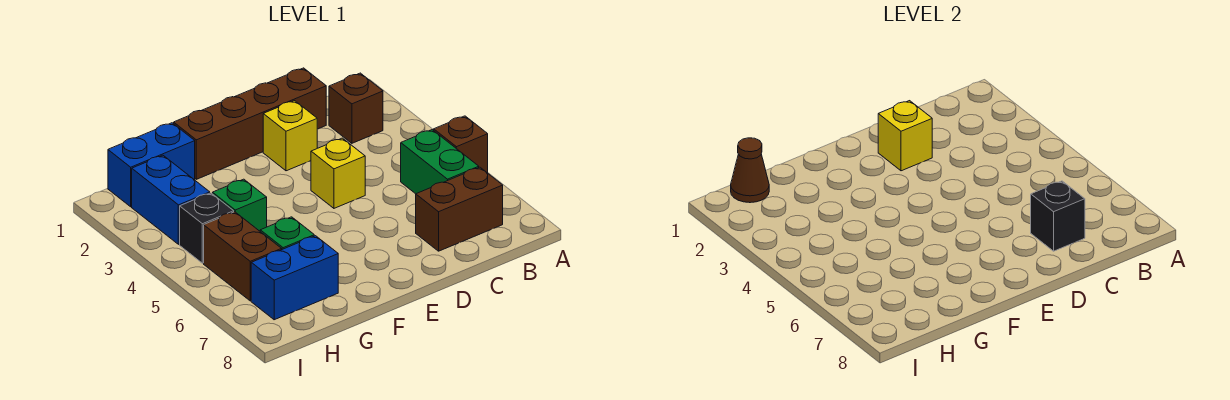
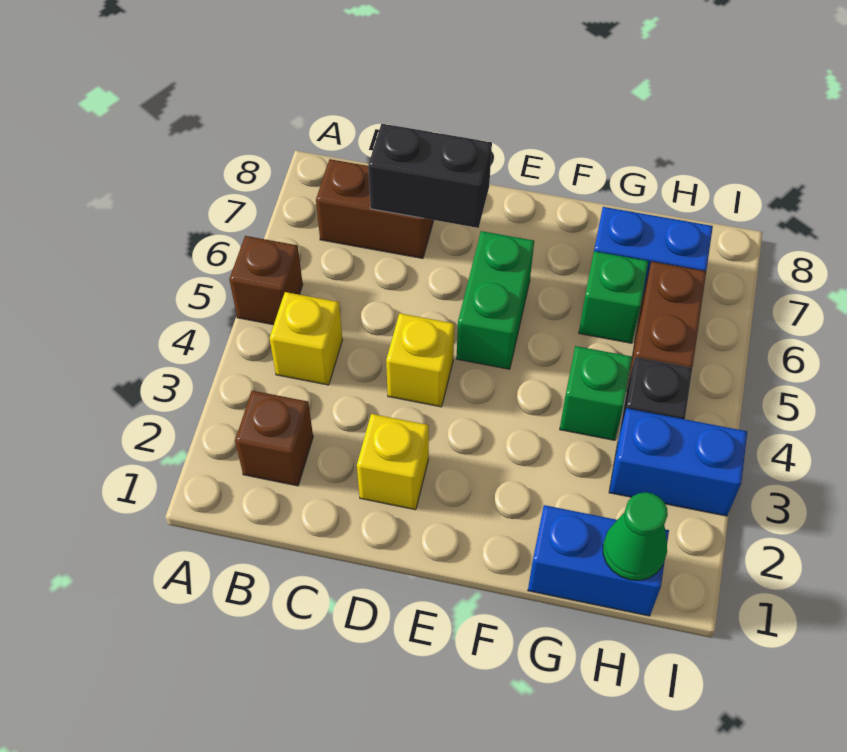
green 1x2 brick [401,130,479,194] -> green 1x2 brick moved to [457,231,534,369]
brown 1x4 brick [174,68,326,179] -> none
black 1x1 brick [1031,181,1085,251] -> black 1x2 brick [368,124,492,228]
yellow 1x1 brick [878,101,932,171] -> yellow 1x1 brick moved to [270,292,342,385]
brown 1x1 cone [731,138,769,203] -> green 1x1 cone [603,492,668,580]
blue 1x2 brick [132,155,210,244] -> blue 1x2 brick turned to [609,408,747,516]

